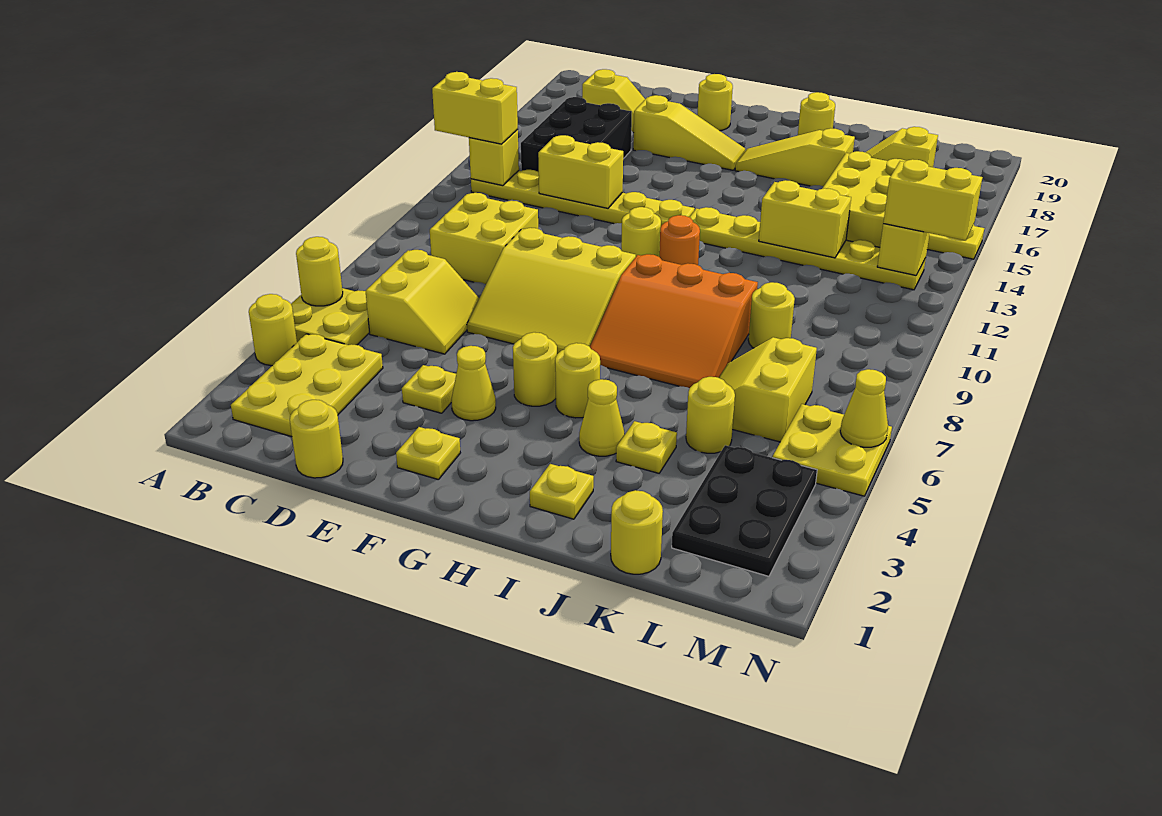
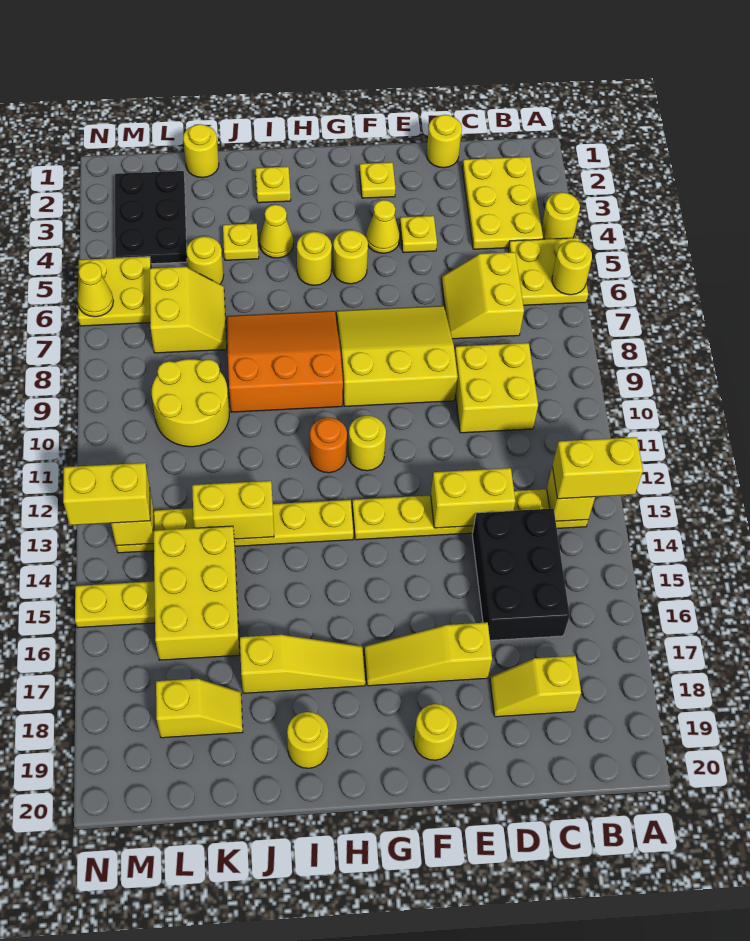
yellow 1x1 round brick [748,282,795,348] -> yellow 2x2 round brick [152,359,229,447]

